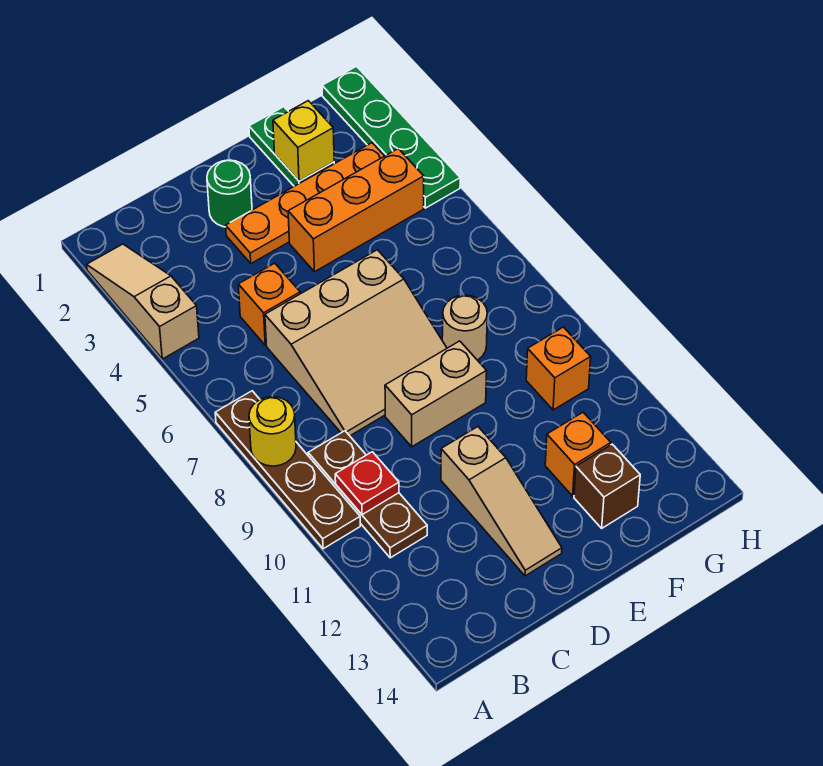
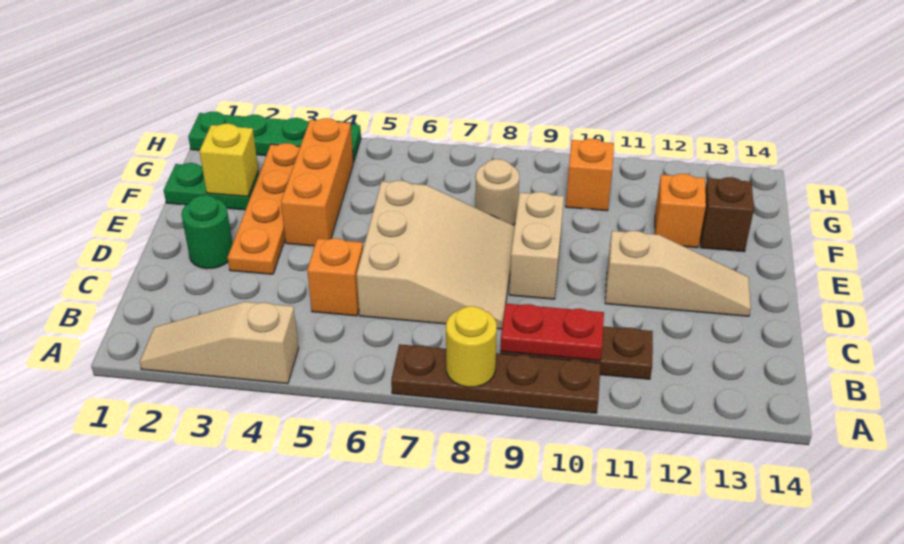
red 1x1 plate [335,452,399,515] -> red 1x2 plate [500,304,604,361]

